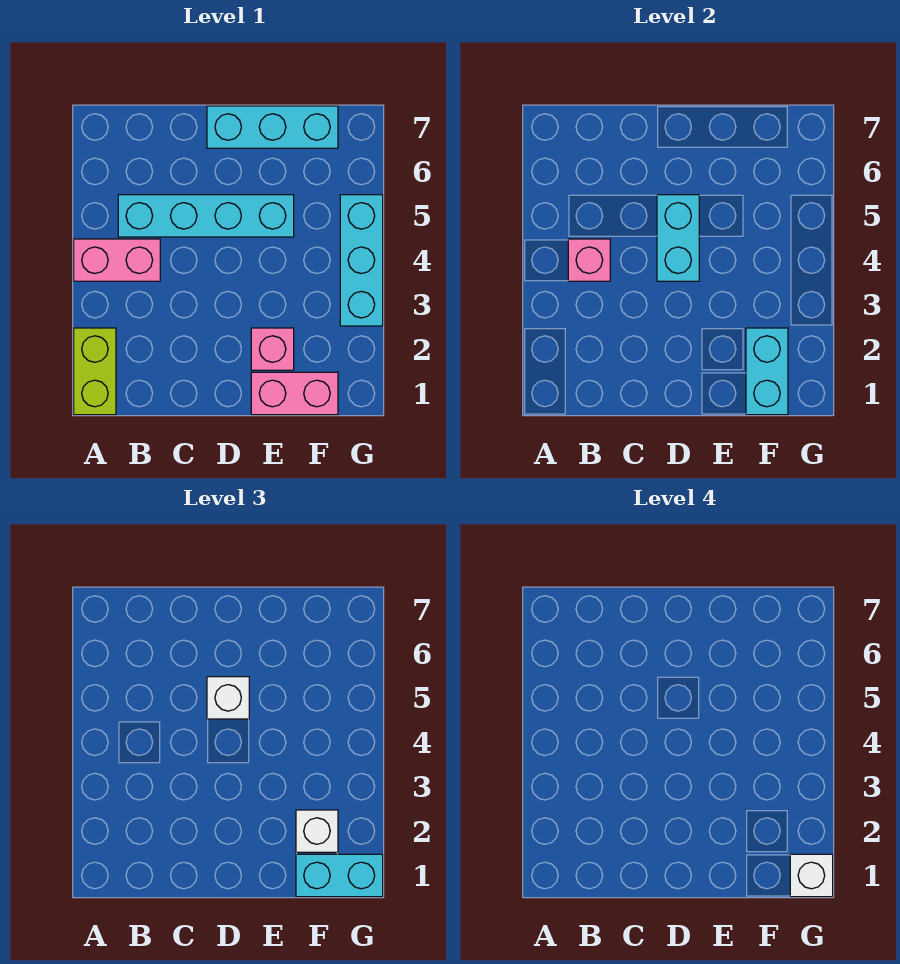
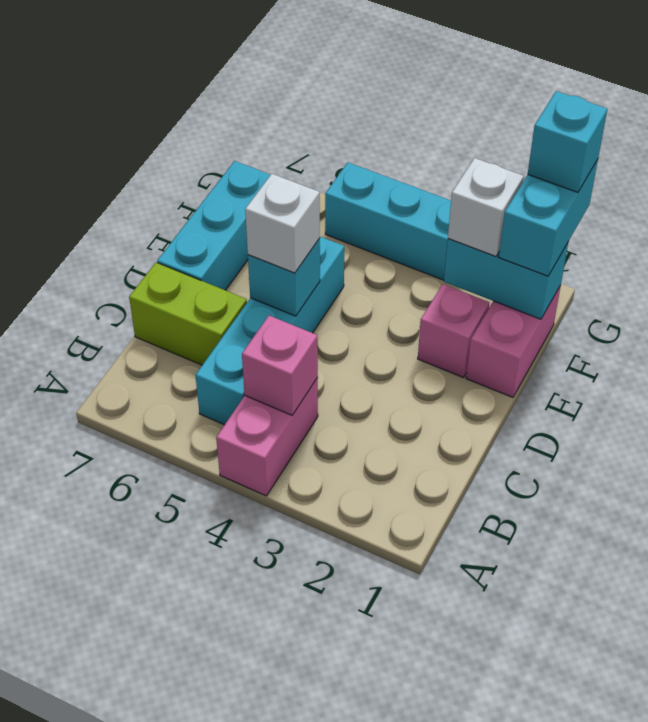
lime 1x2 brick [74,328,116,415] -> lime 1x2 brick moved to [129,262,247,365]
cyan 1x2 brick [657,195,699,281] -> cyan 1x1 brick [248,238,320,316]
white 1x1 brick [790,854,833,897] -> cyan 1x1 brick [528,91,607,192]

